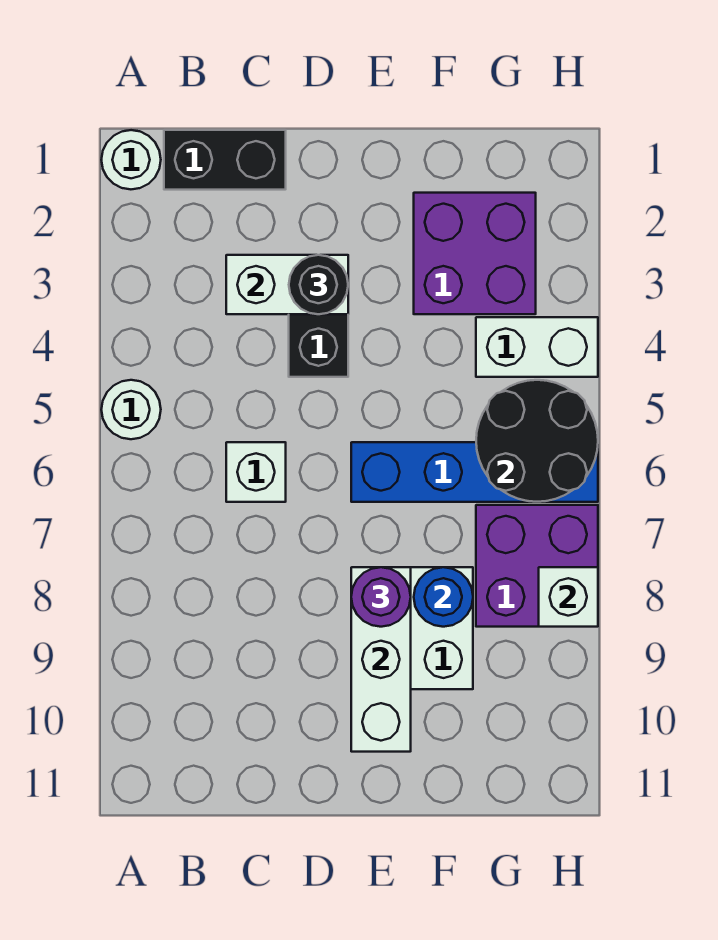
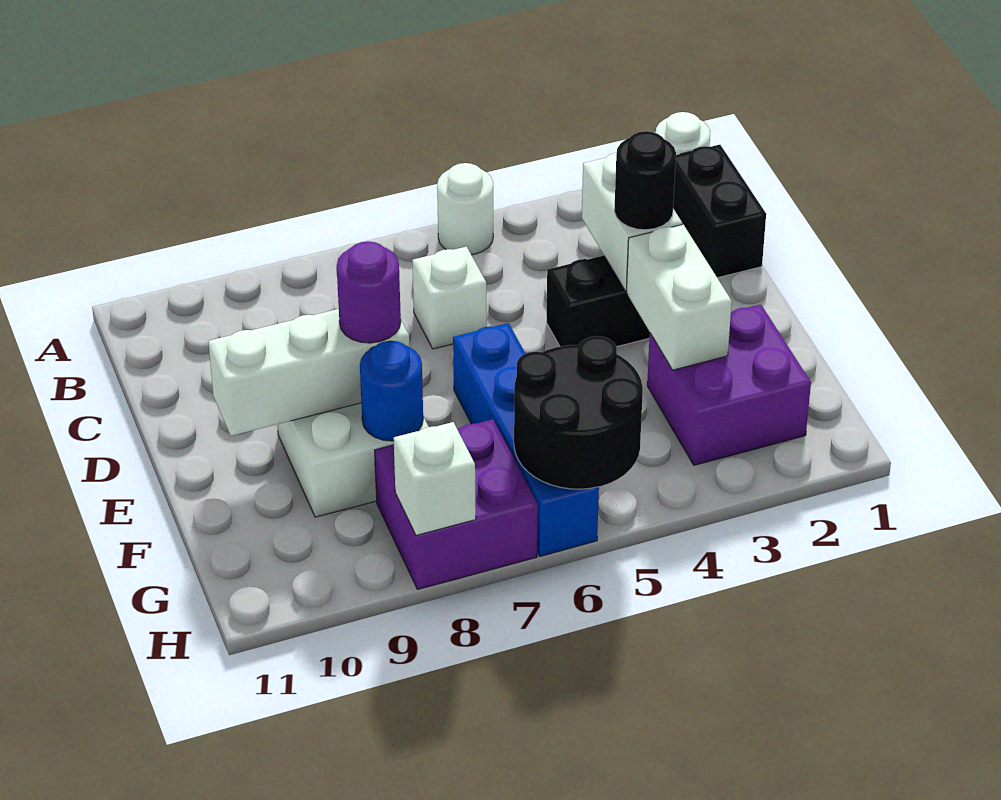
white 1x2 brick [476,317,598,377] -> white 1x2 brick moved to [626,225,732,370]

